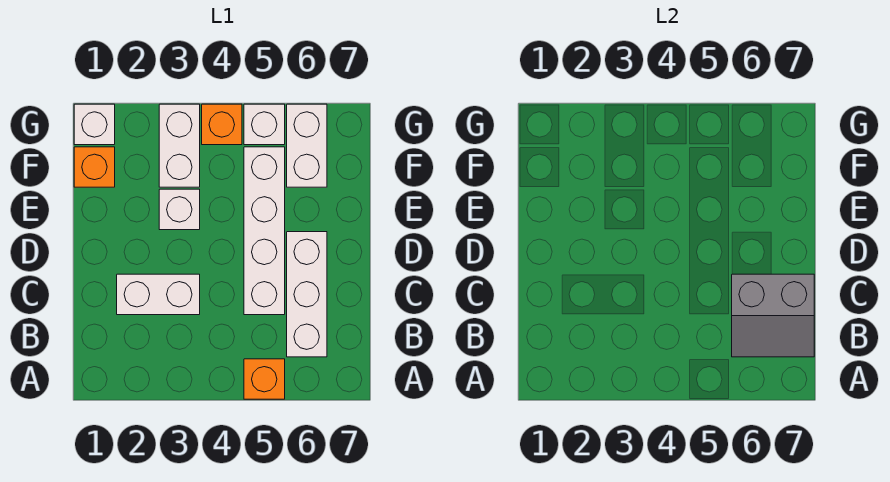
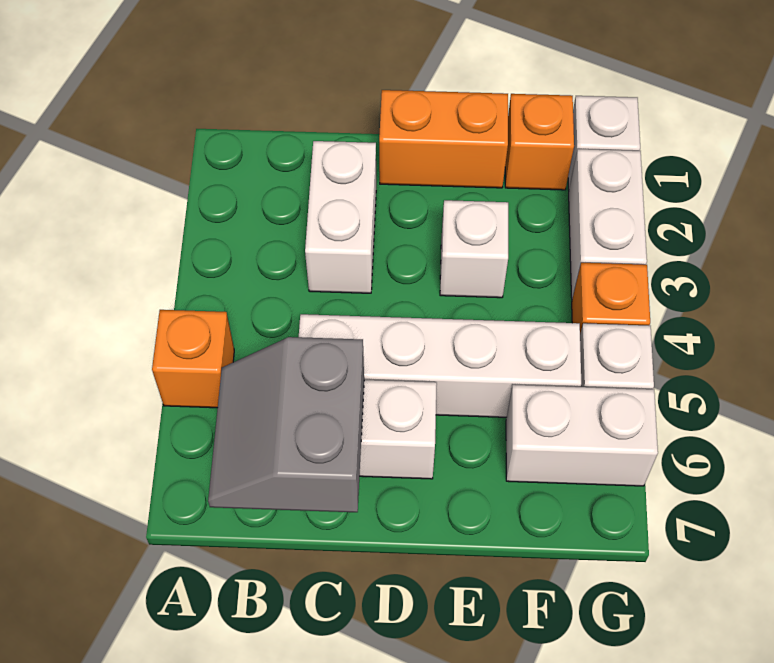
none -> orange 1x2 brick [379,90,508,188]
white 1x2 brick [159,104,200,187] -> white 1x2 brick turned to [569,149,647,299]

